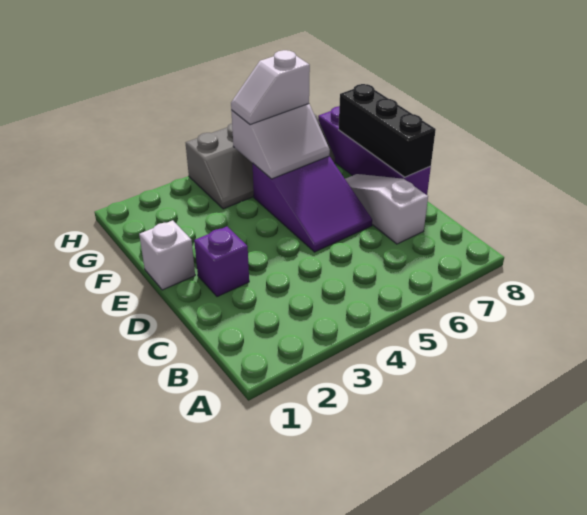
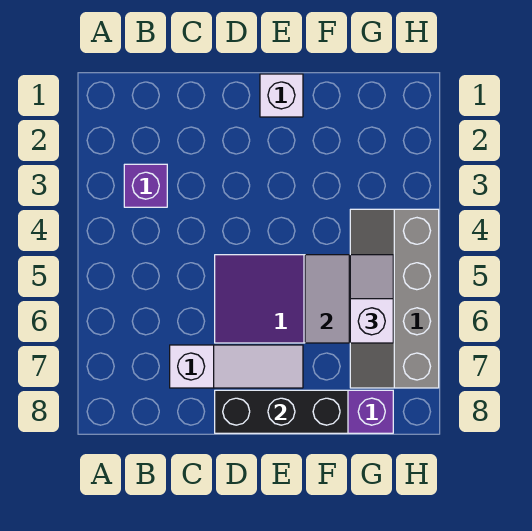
purple 1x1 brick [194,227,249,297] -> purple 1x1 brick moved to [124,164,167,207]

